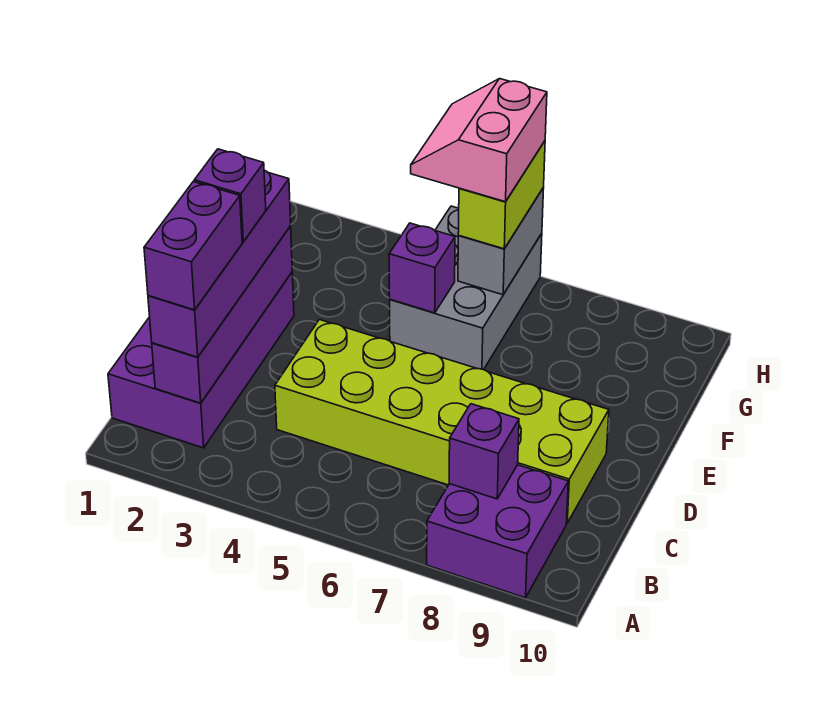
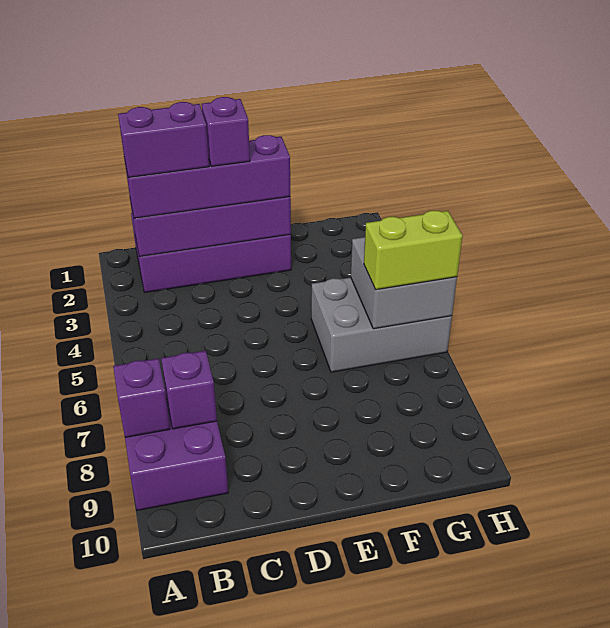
lime 2x6 brick [275,320,609,523] -> none
purple 1x1 brick [389,223,455,313] -> purple 1x1 brick moved to [113,358,170,437]
pink 2x2 slope [411,79,547,202] -> none
grey 1x2 brick [458,188,544,295] -> grey 2x2 brick [351,237,457,329]

